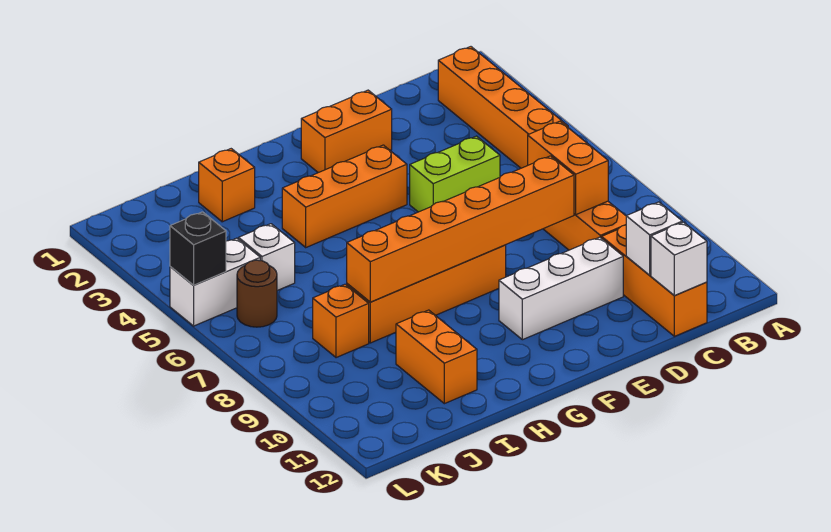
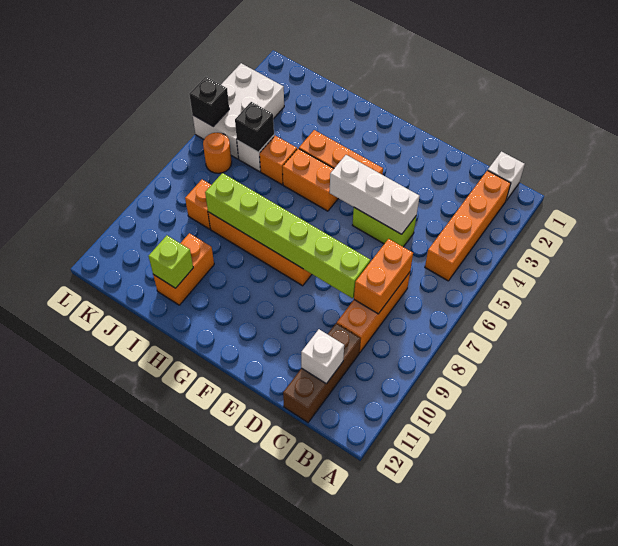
orange 1x3 brick [602,225,707,336] -> brown 1x3 brick [283,323,361,422]
white 1x1 brick [651,222,707,296] -> white 1x1 brick moved to [488,152,525,201]
orange 1x6 brick [347,156,574,302] -> lime 1x6 brick [205,173,370,298]
white 1x3 brick [499,237,623,340] -> white 1x3 brick moved to [330,155,420,234]
orange 1x2 brick [301,90,392,173] -> orange 1x2 brick moved to [283,149,338,211]
orange 1x1 brick [199,149,255,222] -> orange 1x1 brick moved to [260,136,297,185]
none -> lime 1x1 brick [149,236,193,288]
none -> black 1x1 brick [235,102,274,152]
white 1x2 brick [170,238,260,326] -> white 2x3 brick [193,63,284,159]
brown 1x1 round brick [237,260,277,327] -> orange 1x1 round brick [203,133,232,173]

